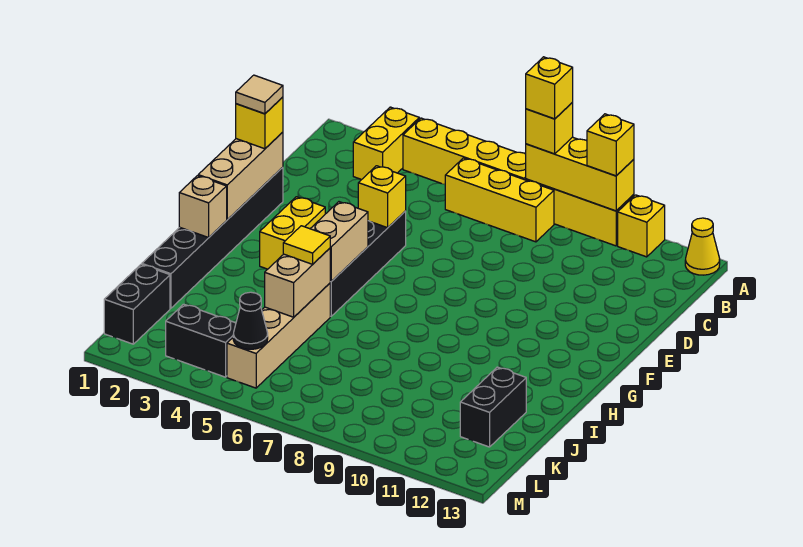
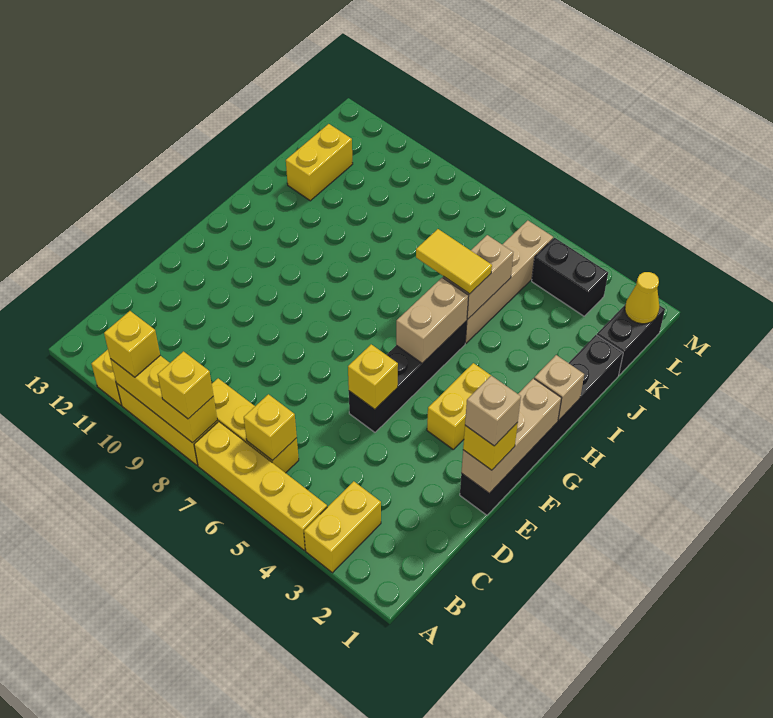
yellow 1x1 brick [526,57,573,119] -> yellow 1x1 brick moved to [244,394,297,461]
yellow 1x1 cone [685,218,720,275] -> yellow 1x1 cone moved to [625,272,659,324]
tan 1x1 tile [236,75,283,114] -> tan 1x1 brick [465,376,521,446]
yellow 1x1 tile [283,226,330,264] -> yellow 1x2 tile [416,229,492,294]
black 1x2 brick [460,367,526,447] -> yellow 1x2 brick [286,124,353,201]
black 1x1 cone [233,292,268,349] -> none

